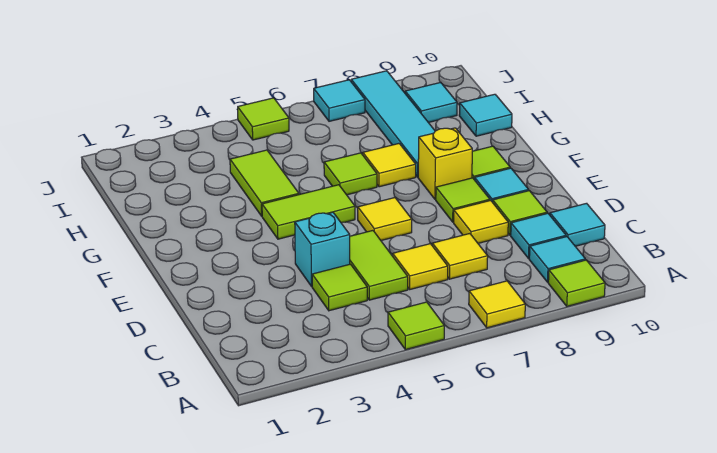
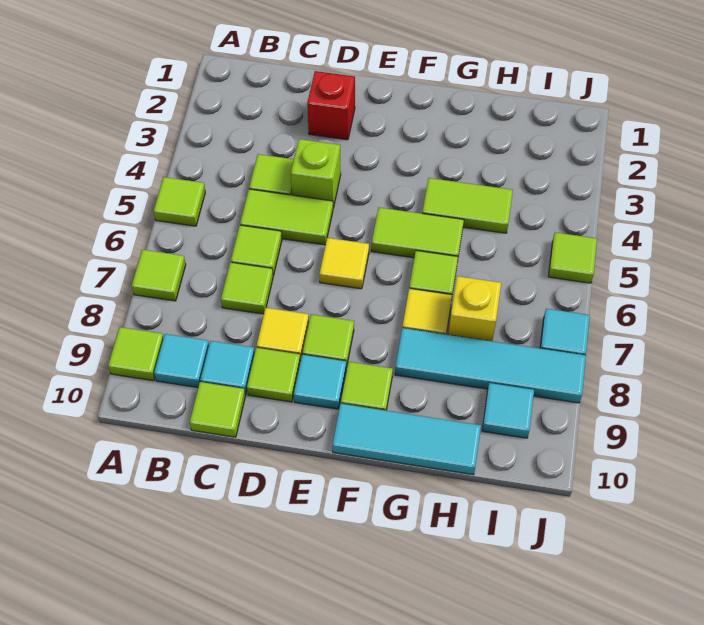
yellow 1x1 tile [469,281,525,328] -> lime 1x1 tile [132,250,186,301]
yellow 1x1 tile [393,244,448,289] -> lime 1x1 tile [231,225,282,276]
yellow 1x1 tile [432,234,488,279] -> lime 1x1 tile [221,262,273,314]
cyan 1x1 tile [550,203,605,246] -> lime 1x1 tile [190,382,245,437]
none -> red 1x1 brick [307,71,355,140]
cyan 1x1 brick [295,212,350,287] -> lime 1x1 brick [291,139,341,208]
lime 1x2 tile [262,185,355,239] -> lime 1x2 tile turned to [371,208,464,258]
yellow 1x1 brick [418,128,472,199] -> yellow 1x1 brick moved to [448,276,501,341]
cyan 1x1 tile [459,94,512,136] -> cyan 1x3 tile [332,404,481,475]

